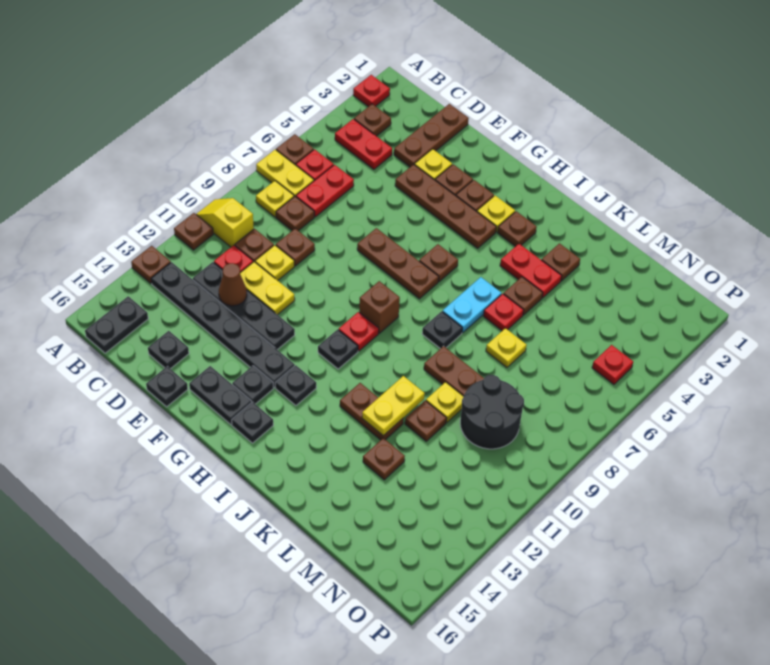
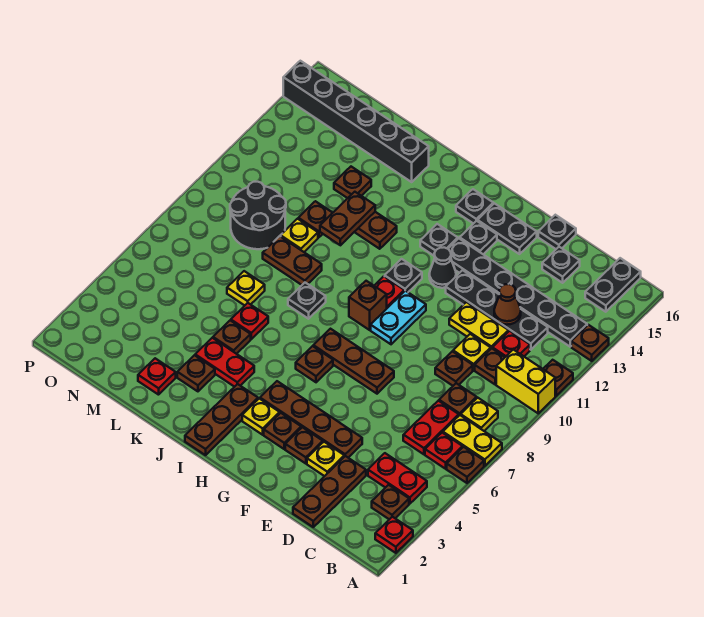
yellow 1x2 slope [196,198,254,247] -> yellow 1x2 brick [496,350,555,413]
none -> black 1x1 cone [429,248,456,288]
brown 1x1 plate [498,211,537,247] -> brown 1x3 plate [185,384,258,455]
cyan 1x2 plate [443,277,502,333] -> cyan 1x2 plate moved to [371,291,426,344]
yellow 1x2 plate [362,376,425,436] -> brown 1x2 plate [320,192,375,245]
none -> black 1x6 brick [283,61,429,182]
red 1x1 plate [592,345,633,384] -> red 1x1 plate moved to [138,358,176,395]

